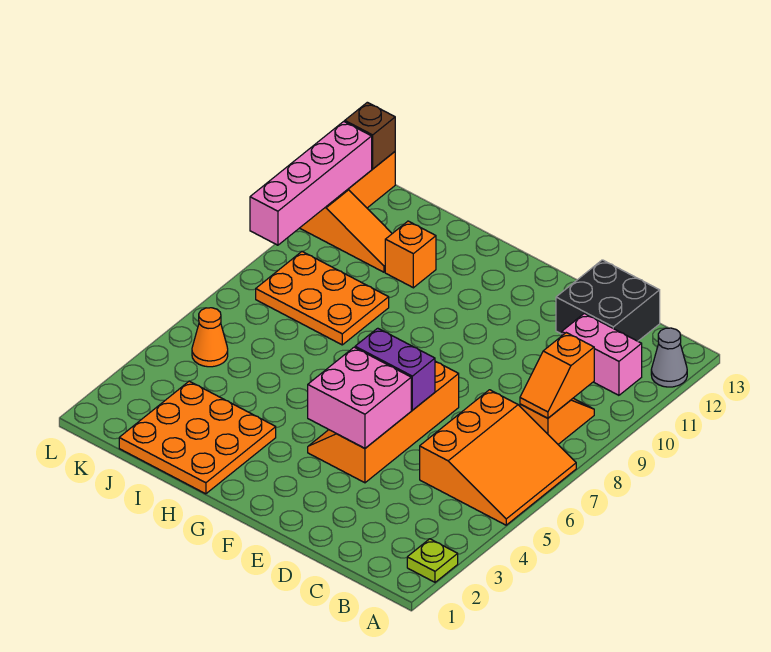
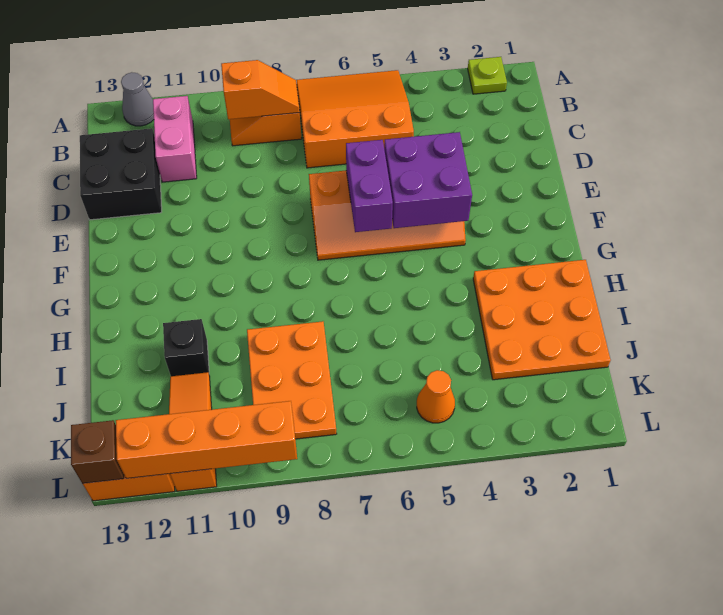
pink 2x2 brick [308,347,411,448] -> purple 2x2 brick [384,132,472,228]
orange 1x1 brick [385,221,436,288] -> black 1x1 brick [163,319,209,376]
pink 1x4 brick [250,121,372,245] -> orange 1x4 brick [116,401,297,478]

